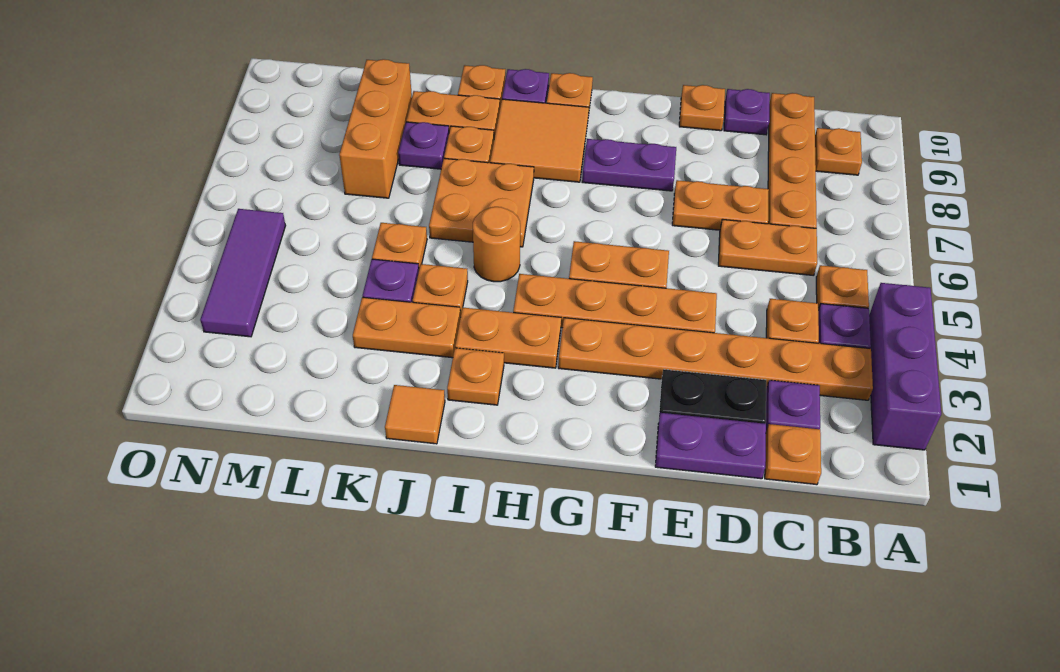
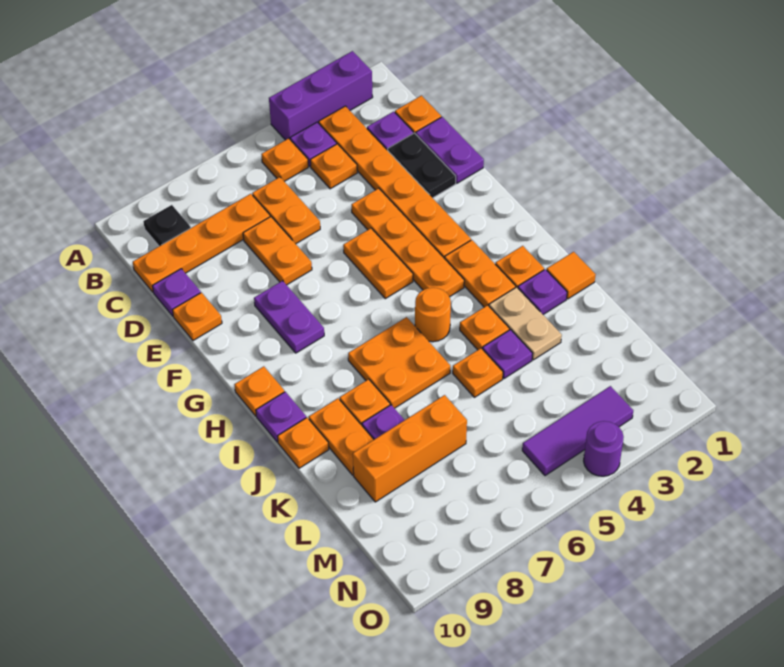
orange 1x1 plate [815,128,862,175] -> black 1x1 plate [143,205,191,246]
orange 2x2 tile [490,99,589,182] -> none
none -> purple 1x1 plate [518,269,567,314]
orange 1x2 plate [353,297,460,358] -> tan 1x2 plate [489,287,562,360]
none -> purple 1x1 round brick [584,421,624,476]

